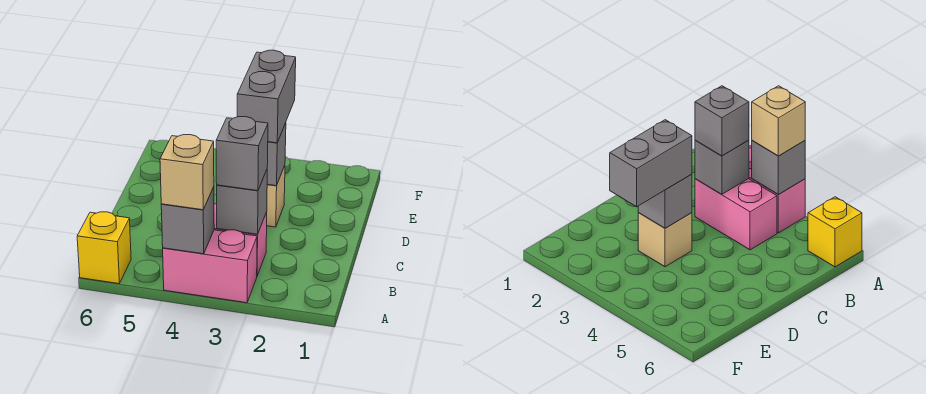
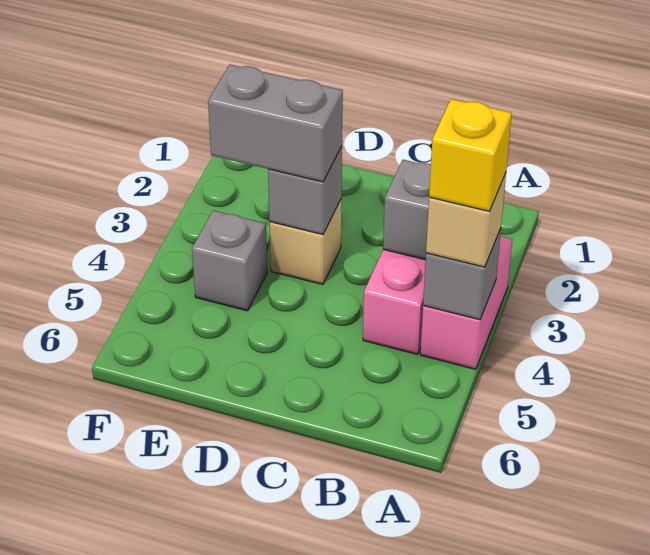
yellow 1x1 brick [77,212,131,284] -> yellow 1x1 brick moved to [429,99,512,211]
grey 1x1 brick [216,117,268,191] -> grey 1x1 brick moved to [192,210,267,311]

